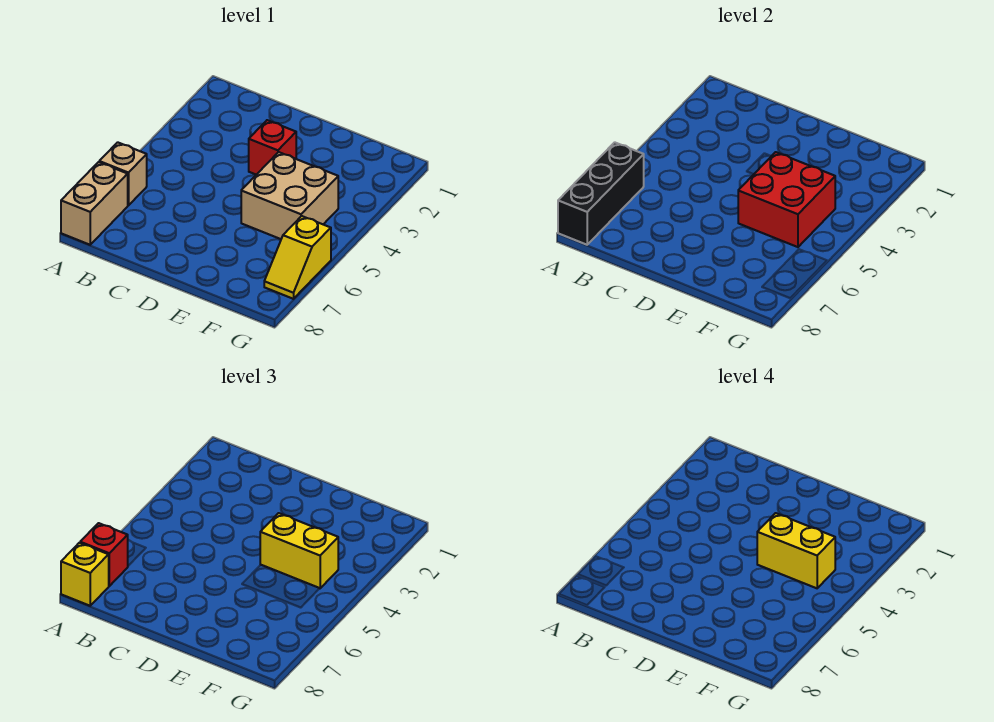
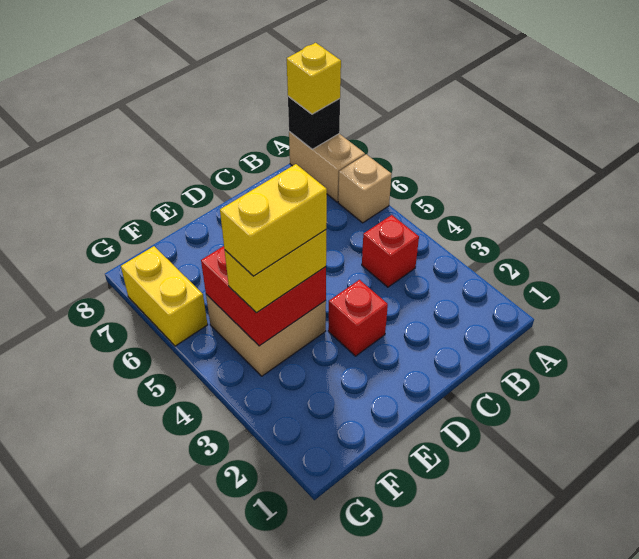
black 1x3 brick [558,142,644,245] -> black 1x1 brick [288,96,340,149]
red 1x1 brick [80,523,128,586] -> red 1x1 brick moved to [362,215,419,287]
yellow 1x2 slope [264,216,331,299] -> yellow 1x2 brick [121,246,208,346]

